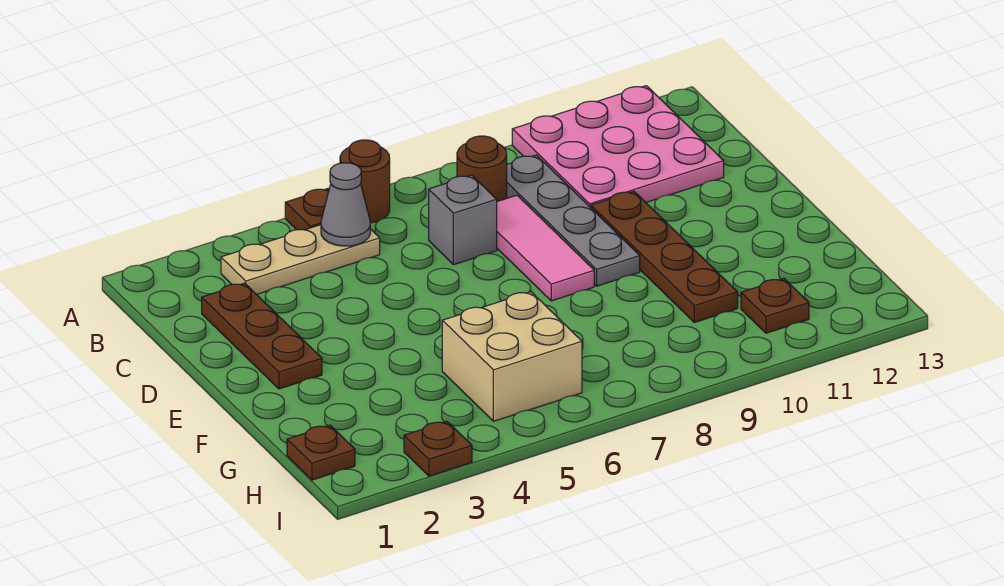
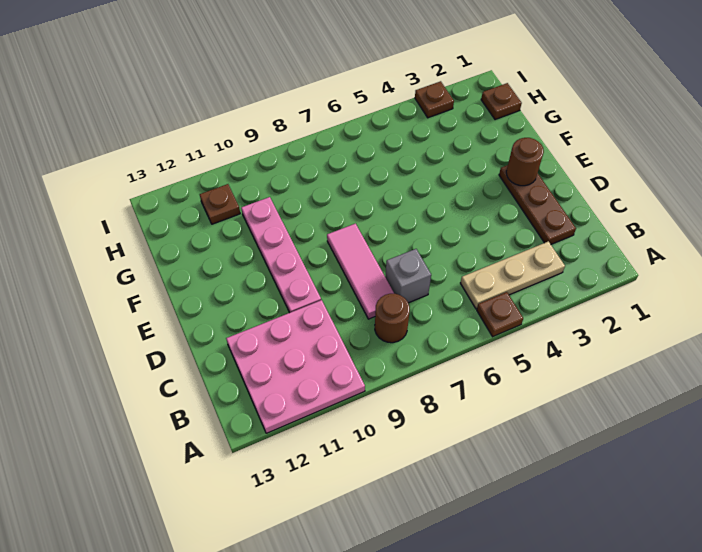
brown 1x1 round brick [340,140,390,223] -> brown 1x1 round brick moved to [506,138,544,186]
grey 1x1 cone [321,163,370,246] -> none
grey 1x4 plate [507,155,640,286] -> none
brown 1x4 plate [591,191,738,322] -> pink 1x4 plate [241,197,321,313]
tan 2x2 brick [442,292,582,421] -> none

